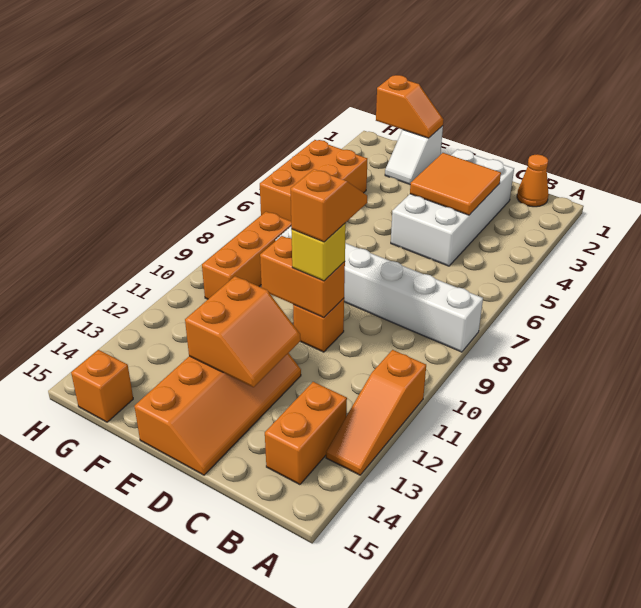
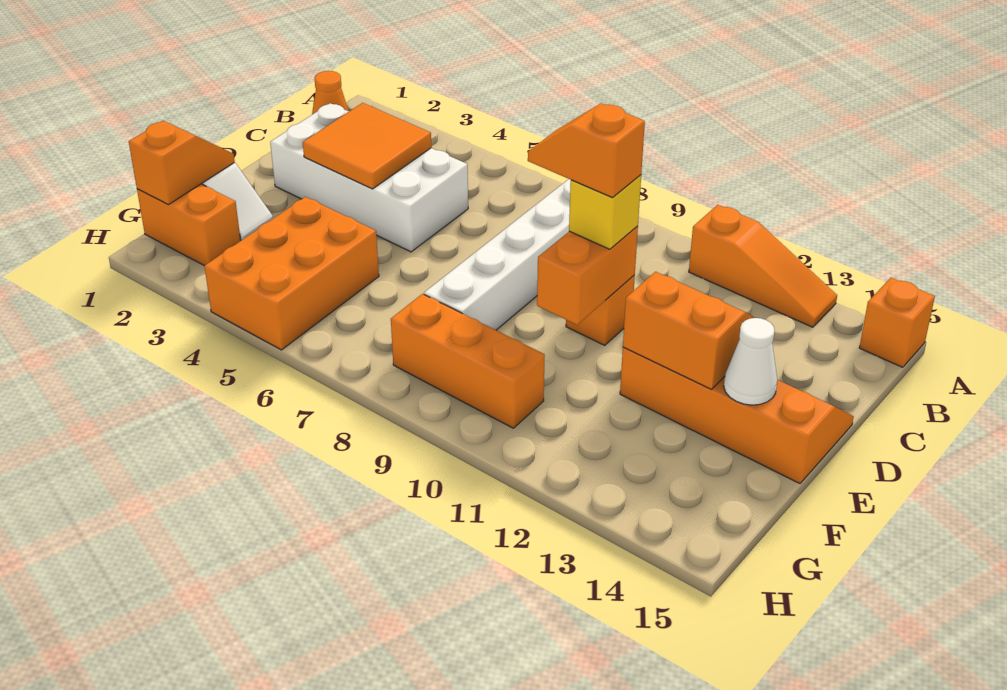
orange 1x2 brick [265,382,347,485] -> orange 1x2 brick moved to [137,184,241,266]
none -> white 1x1 cone [724,318,777,405]
orange 2x3 brick [260,140,367,221] -> orange 2x3 brick turned to [204,197,379,350]
orange 1x1 brick [71,350,133,422] -> orange 1x1 brick moved to [859,278,935,367]

